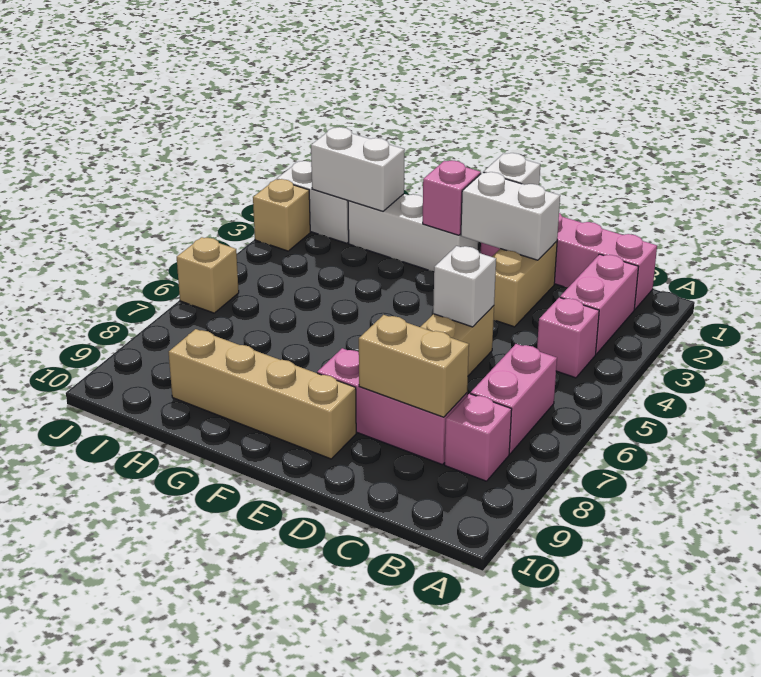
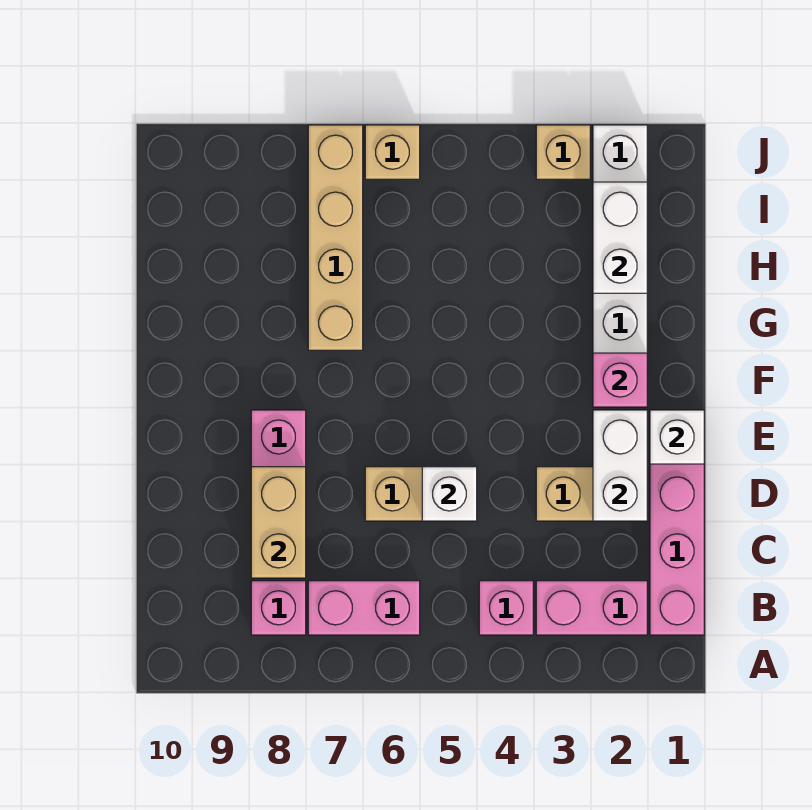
tan 1x4 brick [169,329,356,459] -> tan 1x4 brick moved to [308,125,363,350]

